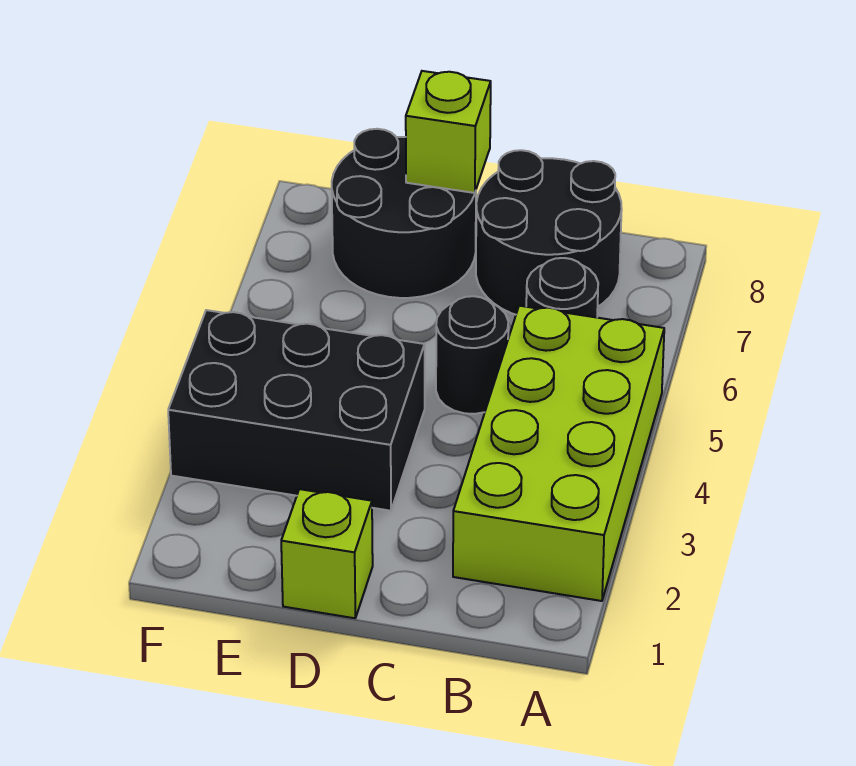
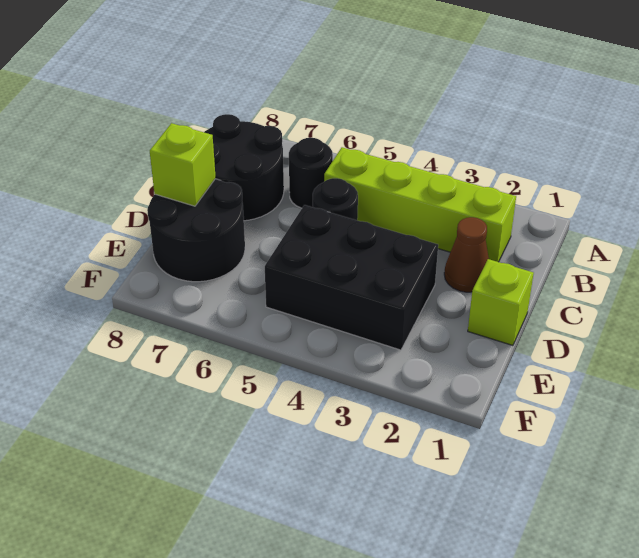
lime 2x4 brick [453,306,664,601] -> lime 1x4 brick [324,147,516,262]
none -> brown 1x1 cone [444,217,489,292]
black 2x3 brick [168,310,425,511] -> black 2x3 brick turned to [265,205,438,350]

